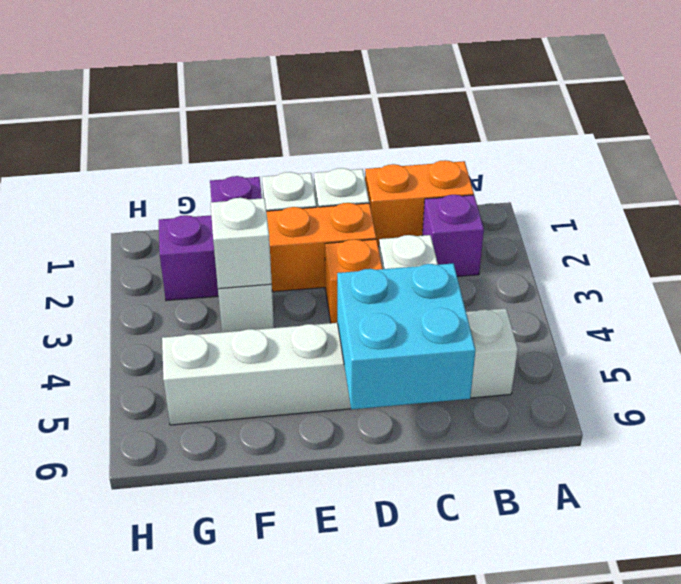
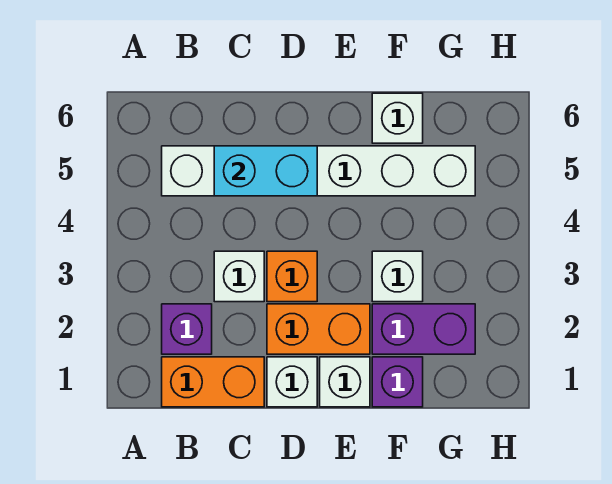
cyan 2x2 brick [337,263,475,409] -> cyan 1x2 brick [214,146,317,196]
white 1x1 brick [211,198,272,289] -> white 1x1 brick moved to [372,93,423,143]

